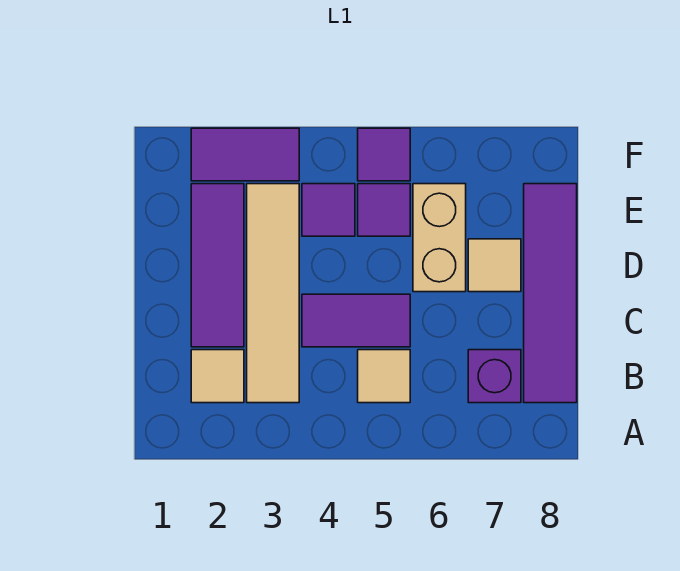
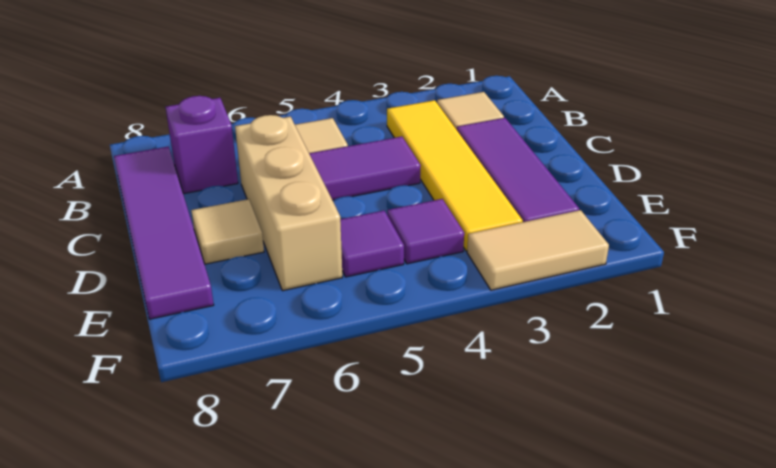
tan 1x4 tile [247,184,299,403] -> yellow 1x4 tile [387,100,523,251]
tan 1x2 brick [413,184,466,292] -> tan 1x3 brick [235,115,342,291]
purple 1x2 tile [191,128,299,181] -> tan 1x2 tile [467,210,609,290]
purple 1x1 tile [358,128,410,181] -> none

